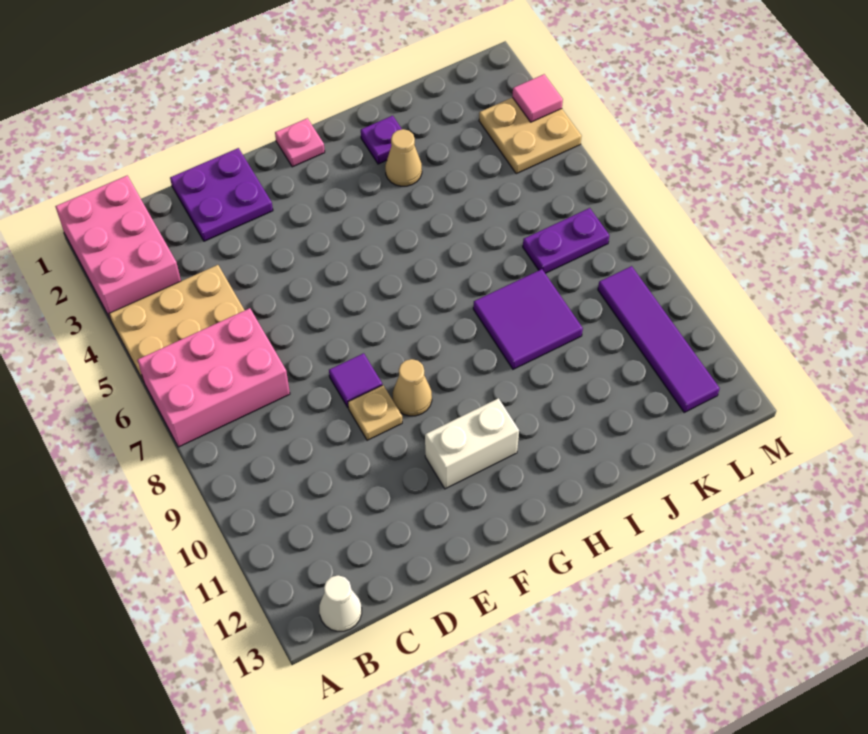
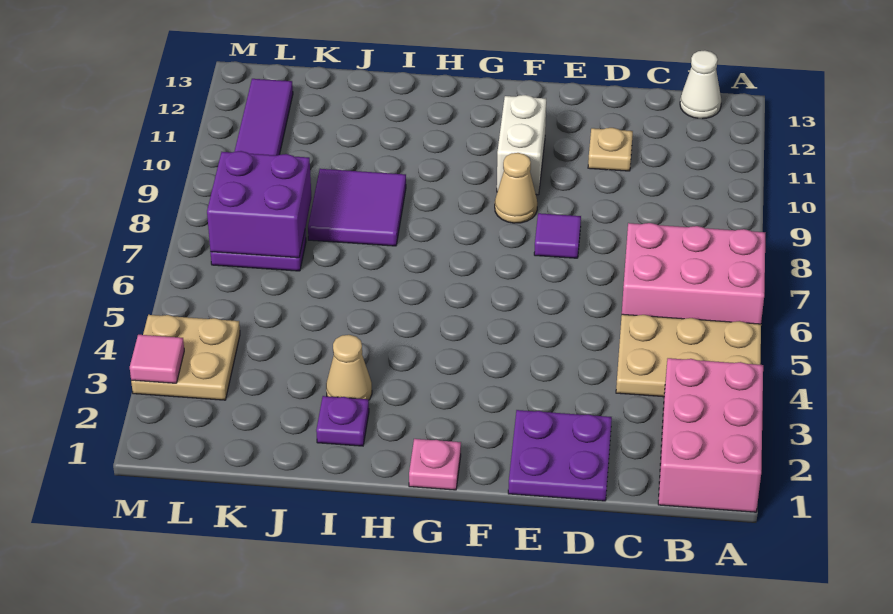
tan 1x1 plate [348,385,402,440] -> tan 1x1 plate moved to [588,128,633,171]
white 1x2 brick [425,398,519,489] -> white 1x2 brick turned to [497,95,546,195]
none -> purple 2x2 brick [207,151,312,258]

